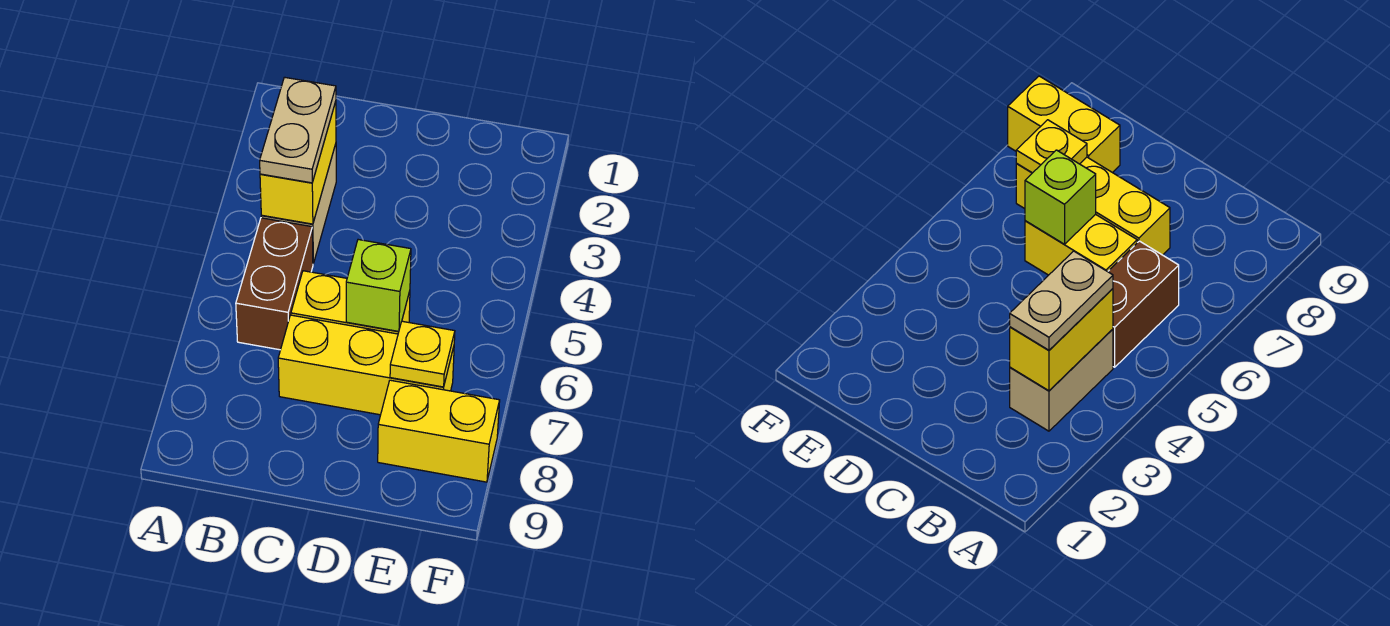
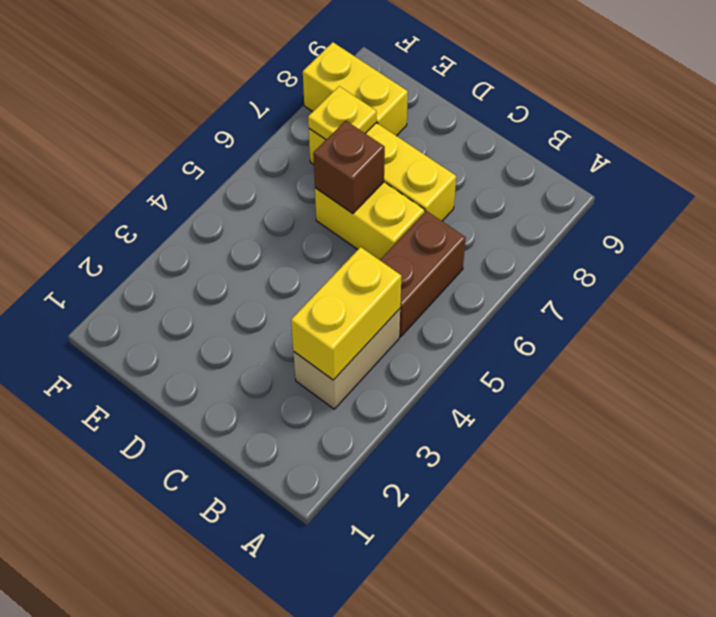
tan 1x2 plate [260,77,336,183] -> none
lime 1x1 brick [346,240,411,332] -> brown 1x1 brick [313,121,385,214]

